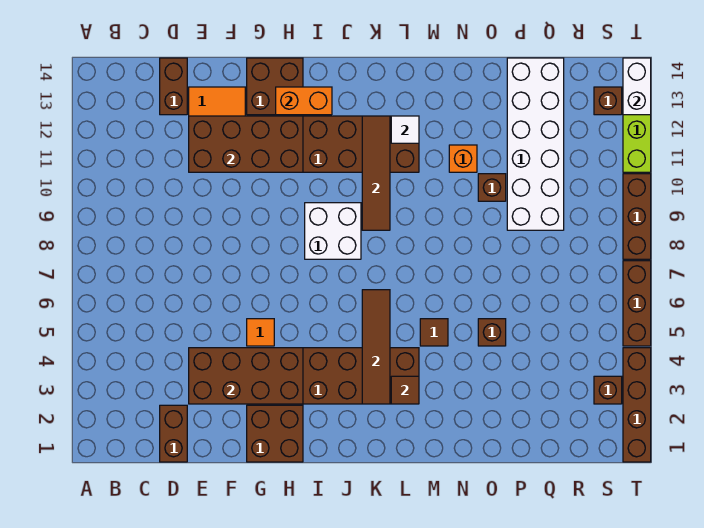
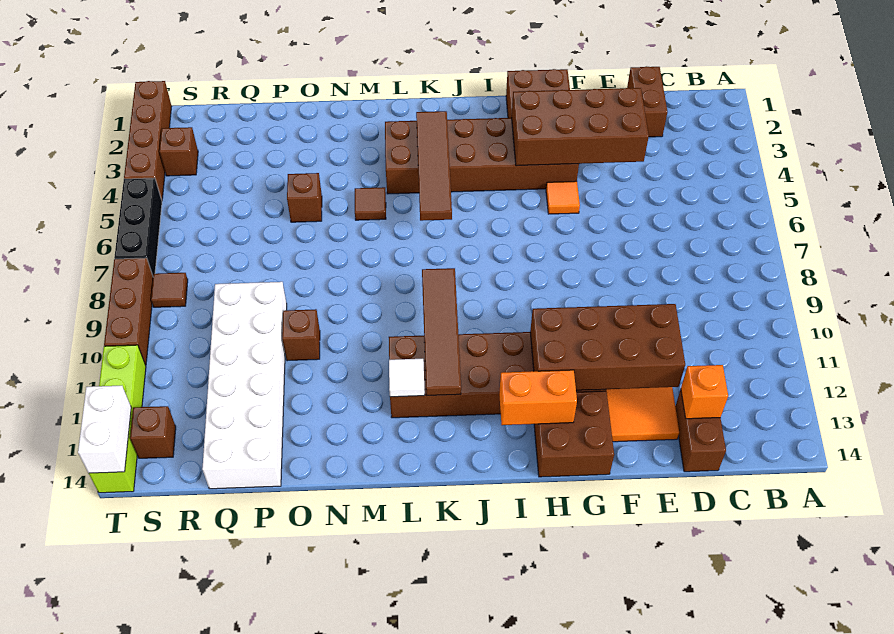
white 2x2 brick [305,203,361,259] -> none
brown 1x1 tile [391,376,419,404] -> brown 1x1 tile moved to [151,273,188,307]
orange 1x1 brick [449,145,477,172] -> orange 1x1 brick moved to [681,365,728,419]
brown 1x3 brick [623,261,651,346] -> black 1x3 brick [114,178,162,275]

